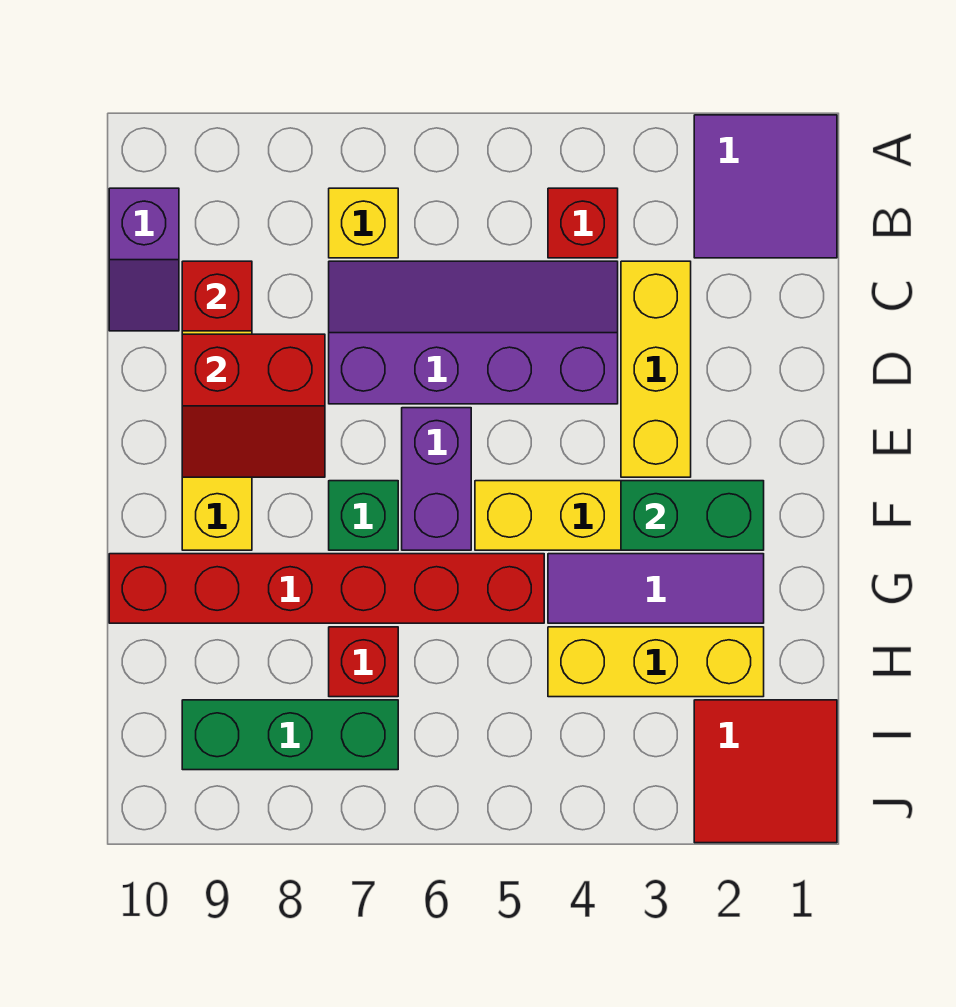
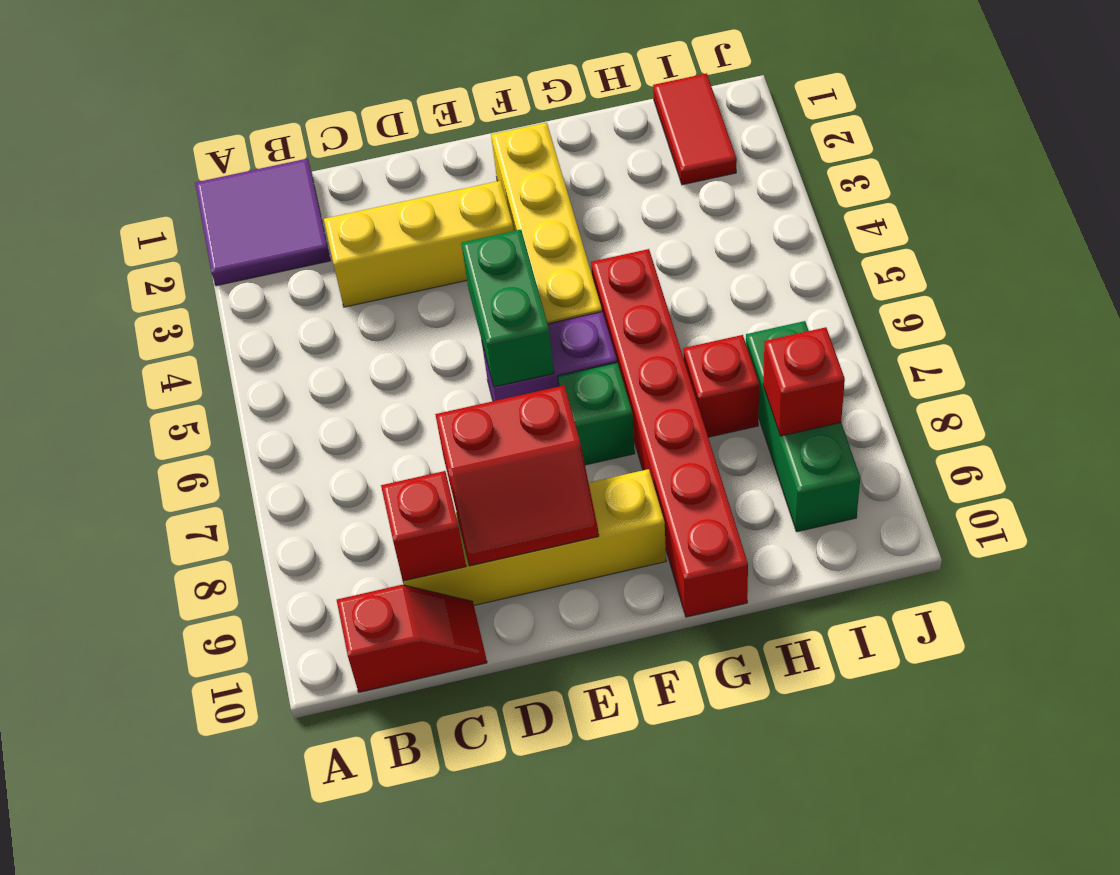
red 1x1 brick [548,188,618,258] -> red 1x1 brick moved to [763,327,845,436]
yellow 1x1 brick [329,188,398,258] -> none
purple 1x2 slope [109,188,179,331] -> red 1x2 slope [337,585,487,692]
purple 2x4 slope [329,261,618,404] -> none
red 2x2 slope [182,334,325,477] -> red 2x2 slope turned to [435,386,599,566]
green 1x2 brick [621,481,764,550] -> green 1x2 brick moved to [461,230,554,387]
purple 1x3 tile [548,554,764,623] -> none
yellow 1x3 brick [548,627,764,697] -> none
red 2x2 tile [694,700,837,843] -> red 1x2 tile [653,73,737,185]

